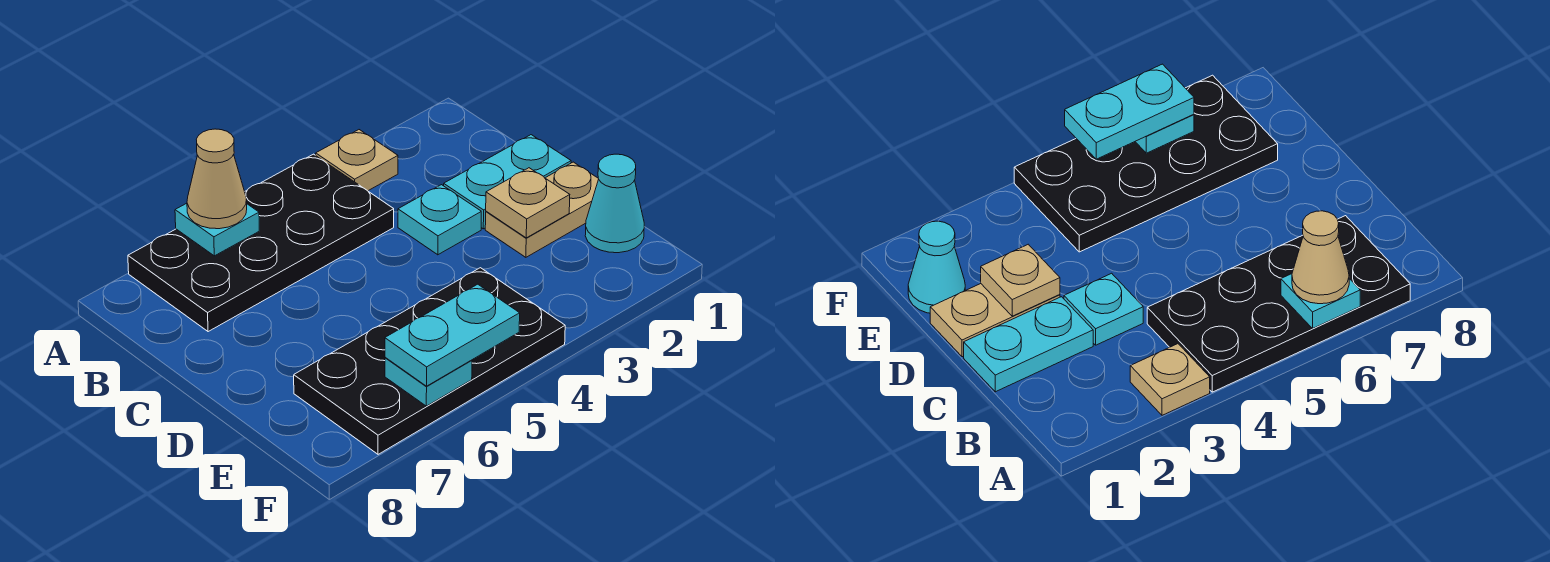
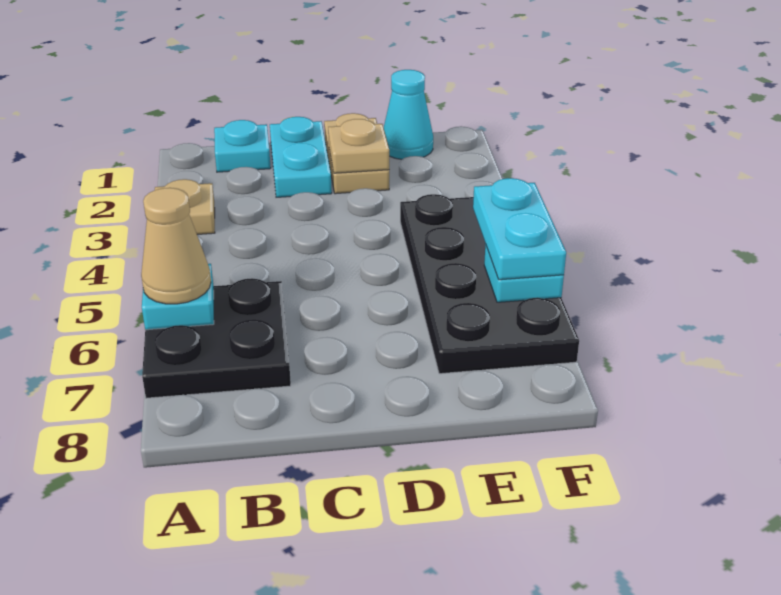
black 2x4 plate [128,154,394,332] -> black 2x2 plate [142,278,291,398]
cyan 1x1 plate [398,185,481,255] -> cyan 1x1 plate moved to [214,120,271,172]

